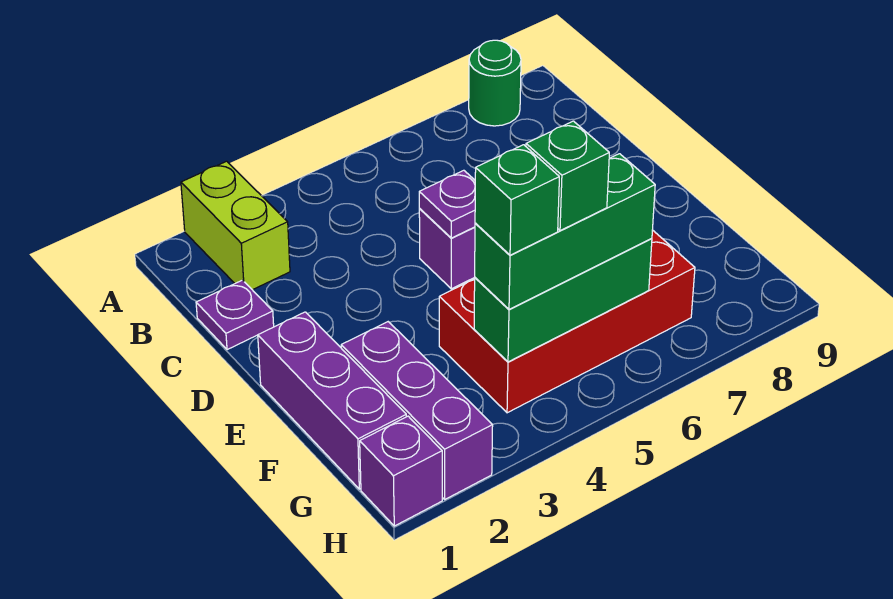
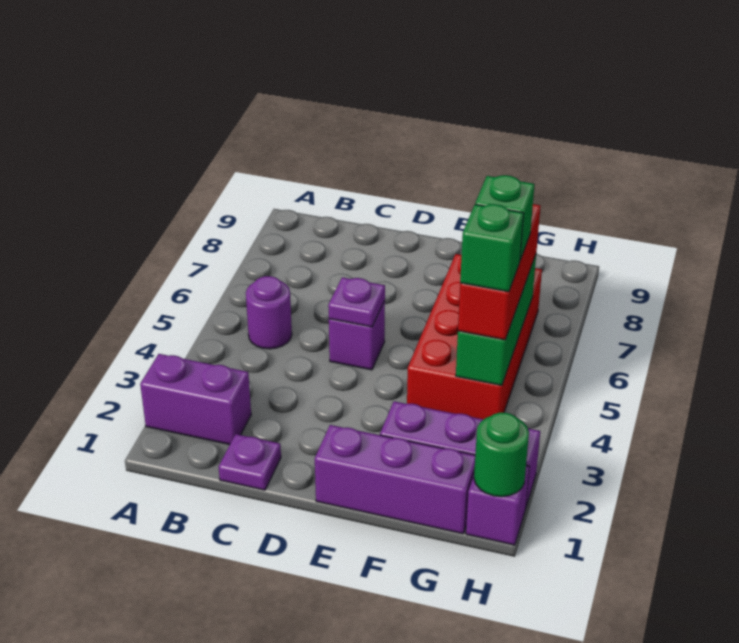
lime 1x2 brick [181,161,290,290] -> purple 1x2 brick [140,354,251,445]
green 1x1 round brick [469,40,521,126] -> green 1x1 round brick moved to [474,413,529,497]
none -> purple 1x1 round brick [246,276,292,349]
green 1x3 brick [475,154,655,309] -> red 1x3 brick [458,204,540,340]

